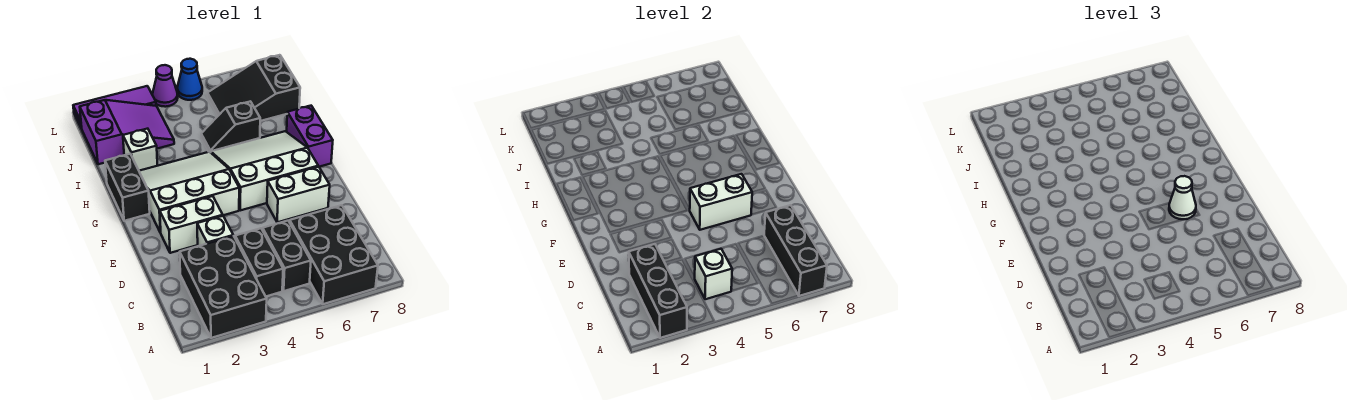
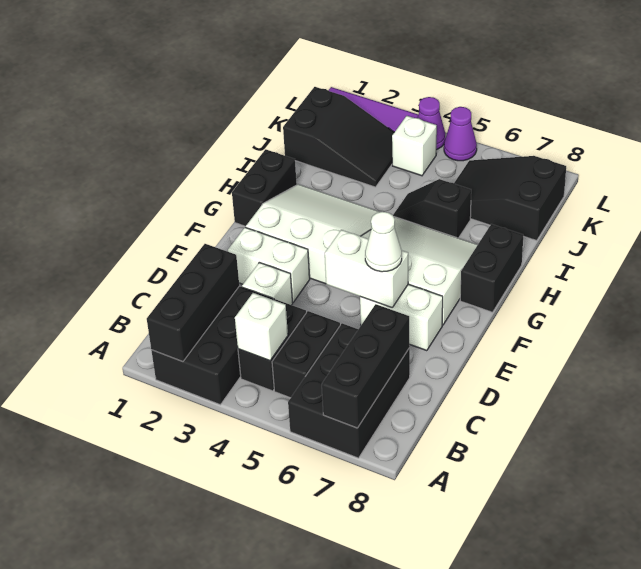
purple 1x2 brick [287,106,333,167] -> black 1x2 brick [460,224,523,312]
white 1x1 brick [123,129,157,171] -> white 1x1 brick moved to [392,116,437,176]
purple 2x3 slope [80,100,174,164] -> black 2x3 slope [283,87,394,187]
blue 1x1 cone [177,59,202,100] -> purple 1x1 cone [444,107,477,161]

